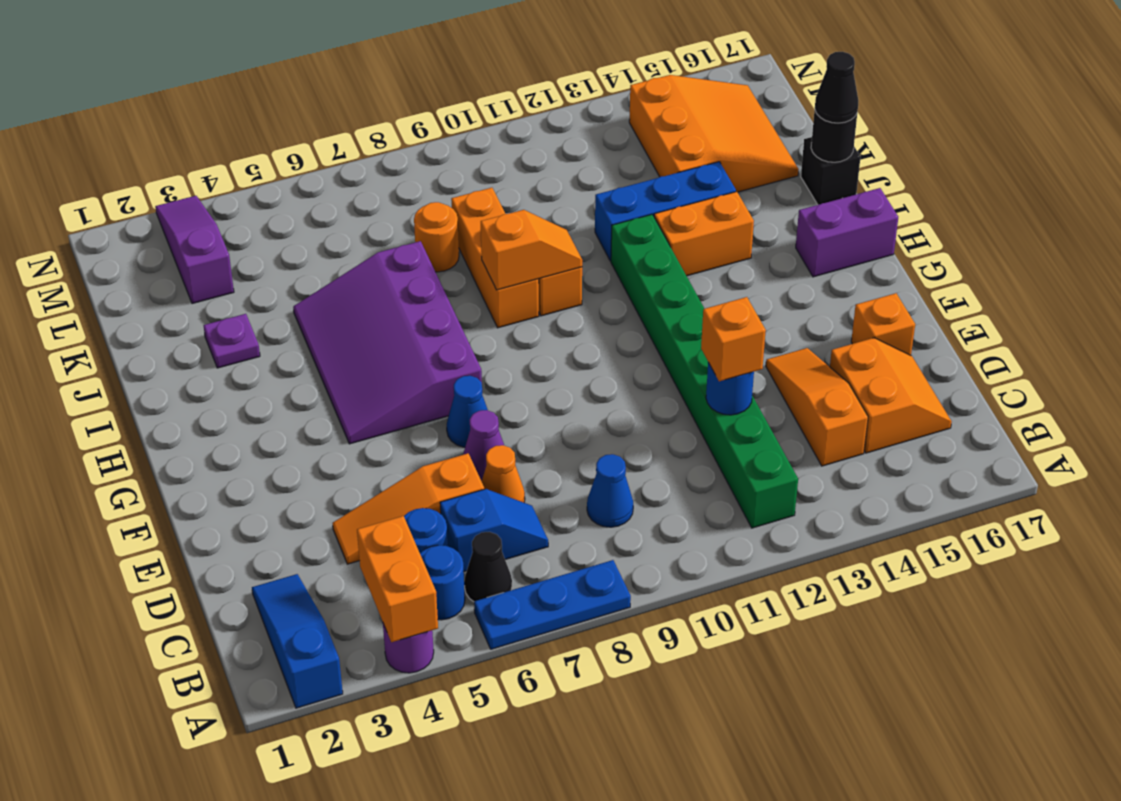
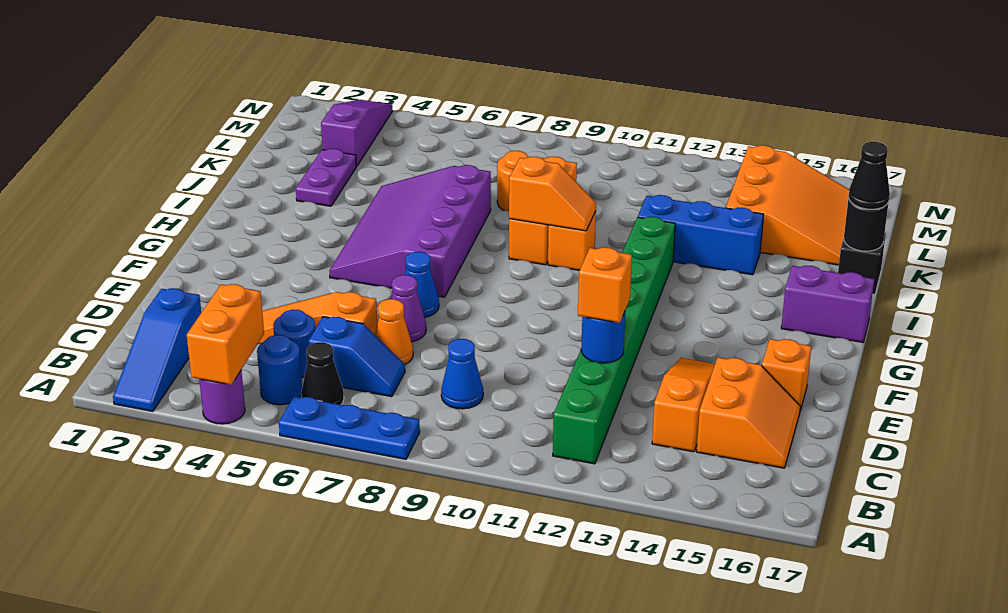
blue 1x3 slope [252,574,343,708] -> blue 1x3 slope turned to [113,288,201,411]
orange 1x2 brick [654,192,754,276] -> none
purple 1x1 plate [203,314,260,368] -> purple 1x2 plate [296,149,356,206]

